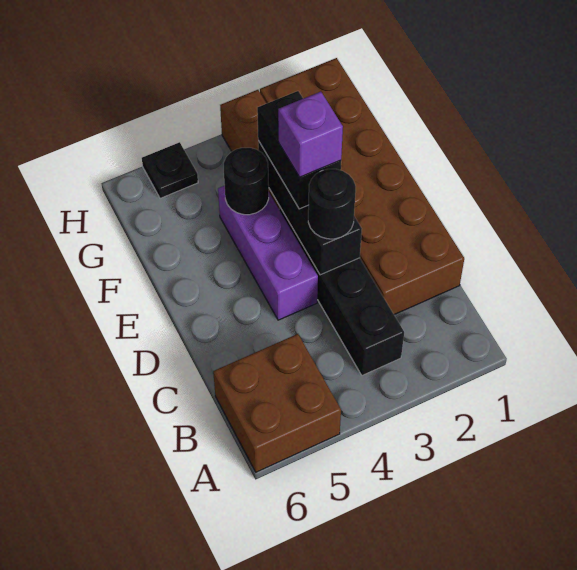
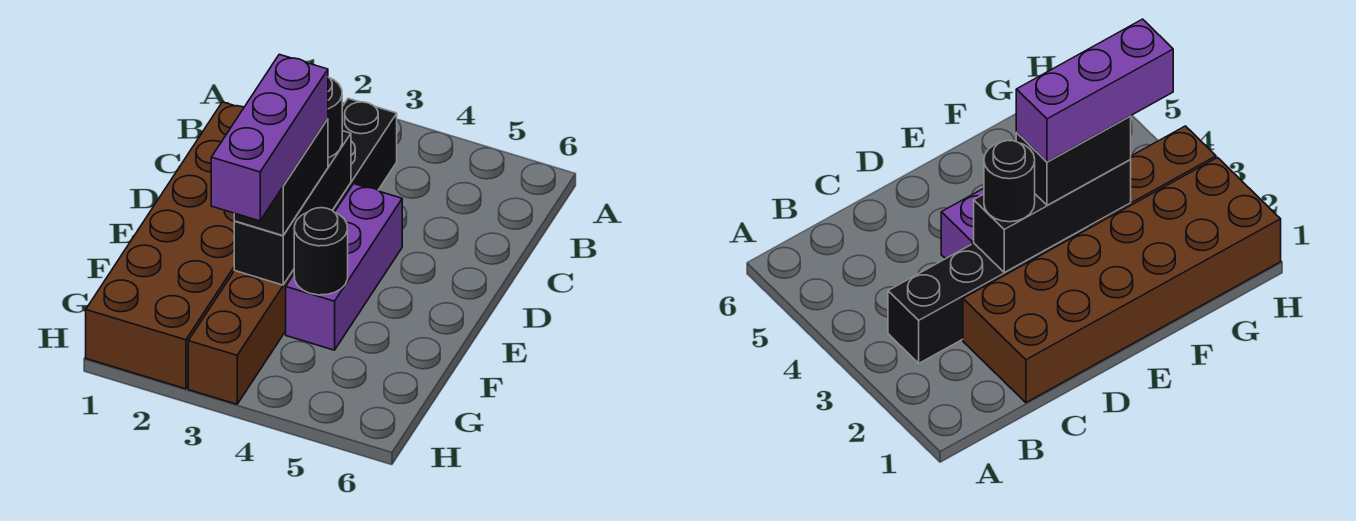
brown 2x2 brick [213,334,341,472] -> none
purple 1x1 brick [278,92,343,177] -> purple 1x3 brick [211,54,328,221]
black 1x1 plate [142,142,198,198] -> none

